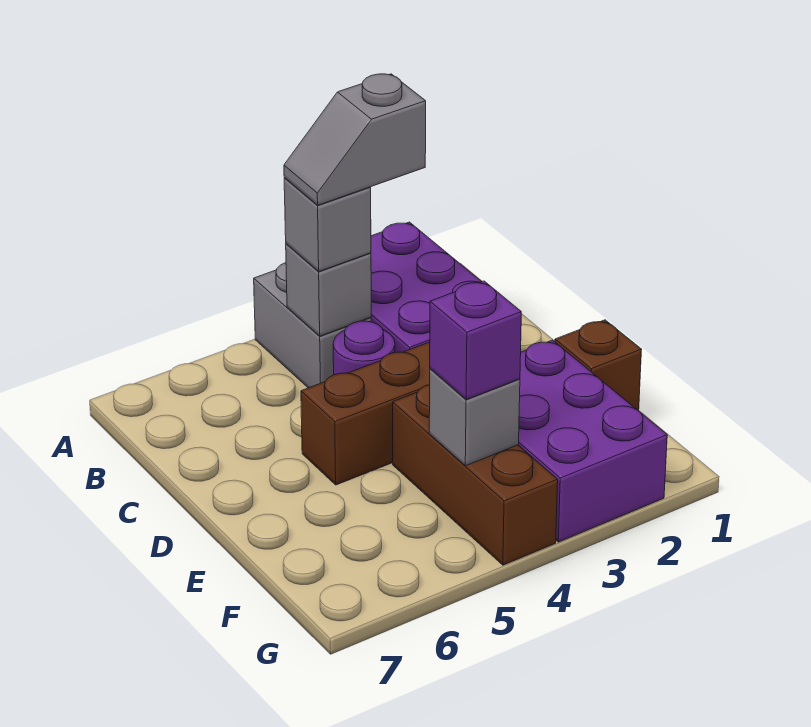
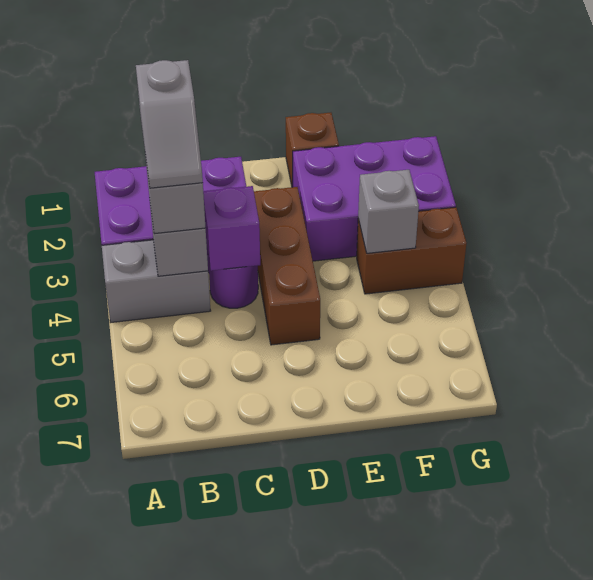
brown 1x3 brick [393,385,558,565] -> brown 1x2 brick [357,207,466,294]
purple 1x1 brick [430,281,521,400] -> purple 1x1 brick moved to [203,186,260,271]

